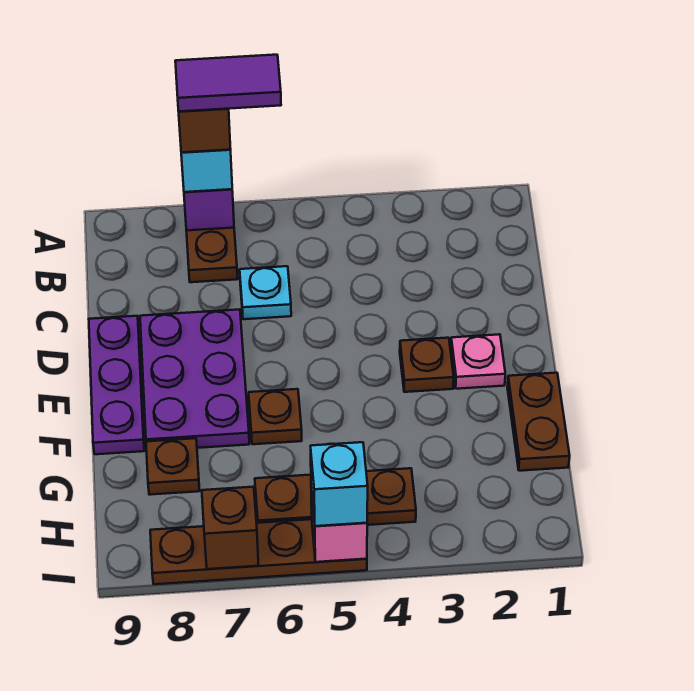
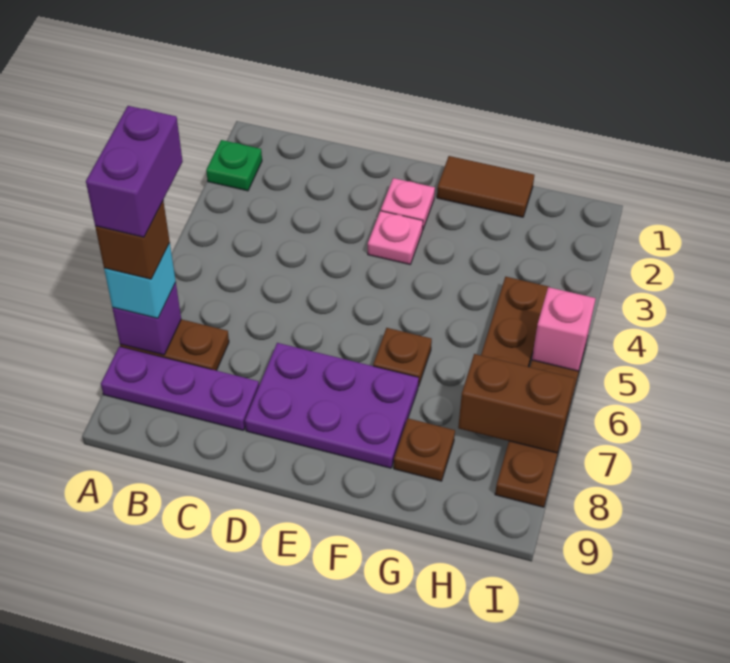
none -> green 1x1 plate [206,140,262,191]
purple 1x2 tile [175,55,281,111] -> purple 1x2 brick [86,106,183,237]
cyan 1x1 plate [240,266,291,319] -> none
purple 1x3 plate [89,316,144,454] -> purple 1x3 plate moved to [101,346,259,431]
brown 1x1 plate [400,338,454,392] -> pink 1x1 plate [368,211,423,264]
brown 1x2 plate [507,373,570,471] -> brown 1x2 tile [437,156,534,217]
cyan 1x1 brick [311,442,368,526] -> none
brown 1x1 brick [202,487,258,569] -> brown 1x2 brick [458,354,575,453]

